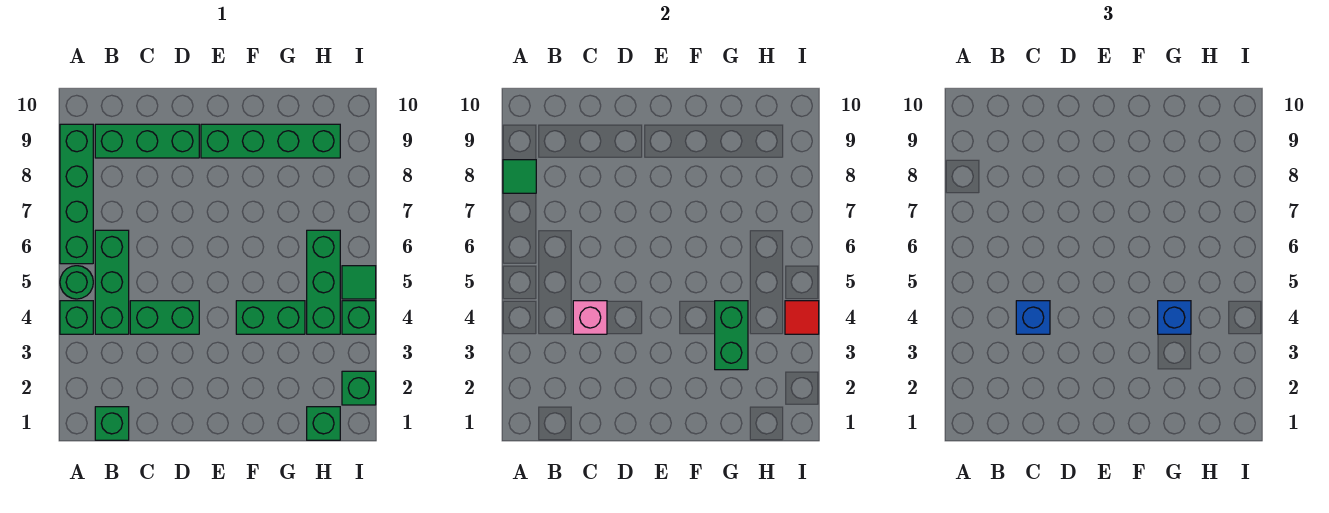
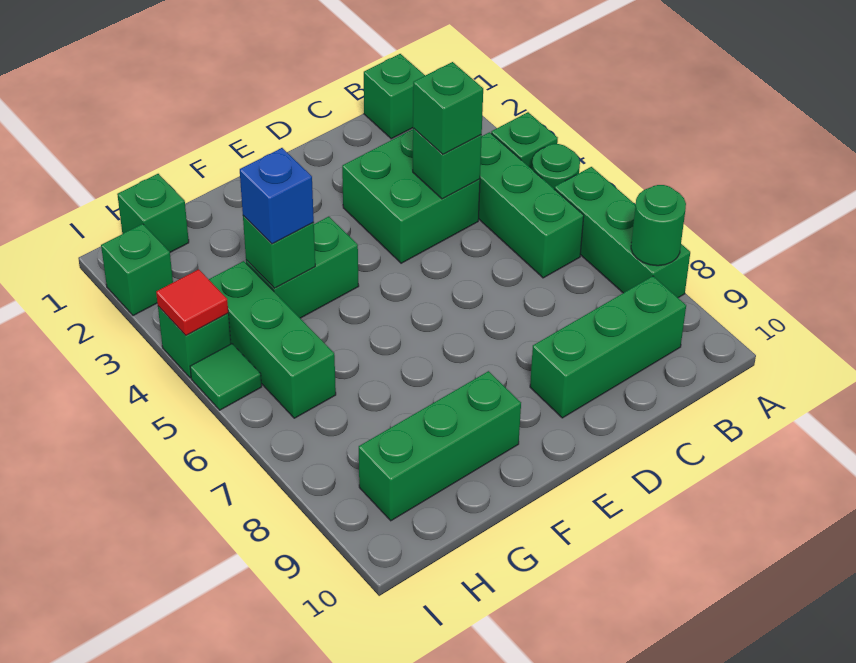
green 1x4 brick [60,124,93,264] -> green 1x3 brick [554,167,690,298]
green 1x1 tile [503,160,536,193] -> green 1x1 round brick [631,185,686,266]
green 1x2 brick [130,301,199,334] -> green 2x2 brick [342,129,480,263]
pink 1x1 brick [573,301,607,334] -> green 1x1 brick [413,128,482,199]
blue 1x1 brick [1016,301,1050,334] -> green 1x1 brick [413,62,483,154]
green 1x4 brick [201,124,340,158] -> green 1x3 brick [359,371,521,521]
green 1x2 brick [715,301,748,370] -> green 1x1 brick [243,216,315,288]

